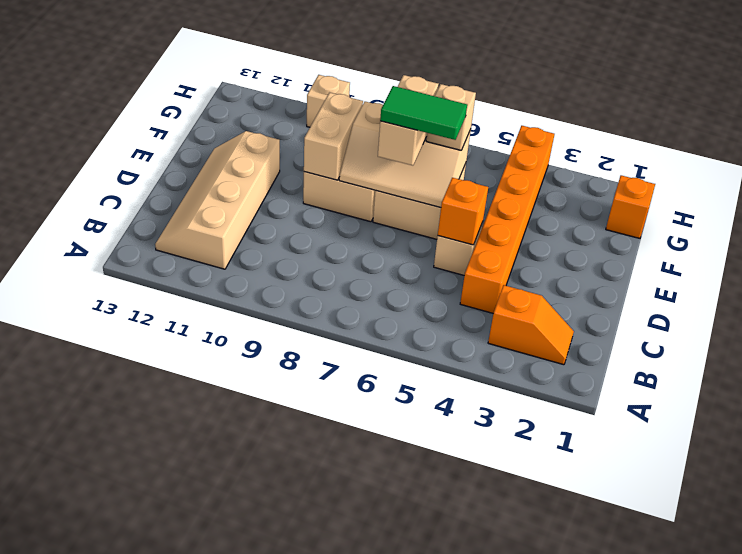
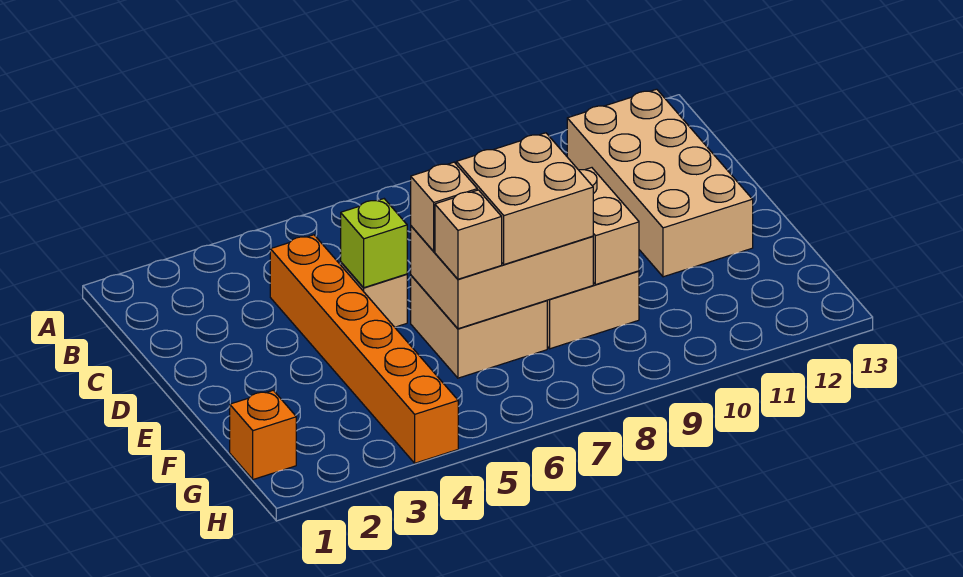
orange 1x2 slope [488,285,574,365] -> none
tan 2x4 slope [155,131,280,269] -> tan 2x4 brick [567,89,753,277]
orange 1x1 brick [438,178,488,245] -> lime 1x1 brick [341,199,407,288]
tan 2x3 slope [339,102,471,208] -> tan 2x3 brick [411,226,593,329]
green 1x2 tile [380,86,467,140] -> none
tan 1x2 brick [378,75,438,165] -> tan 2x2 brick [456,133,593,264]
tan 1x1 brick [307,75,350,127] -> tan 1x1 brick moved to [411,162,477,251]

